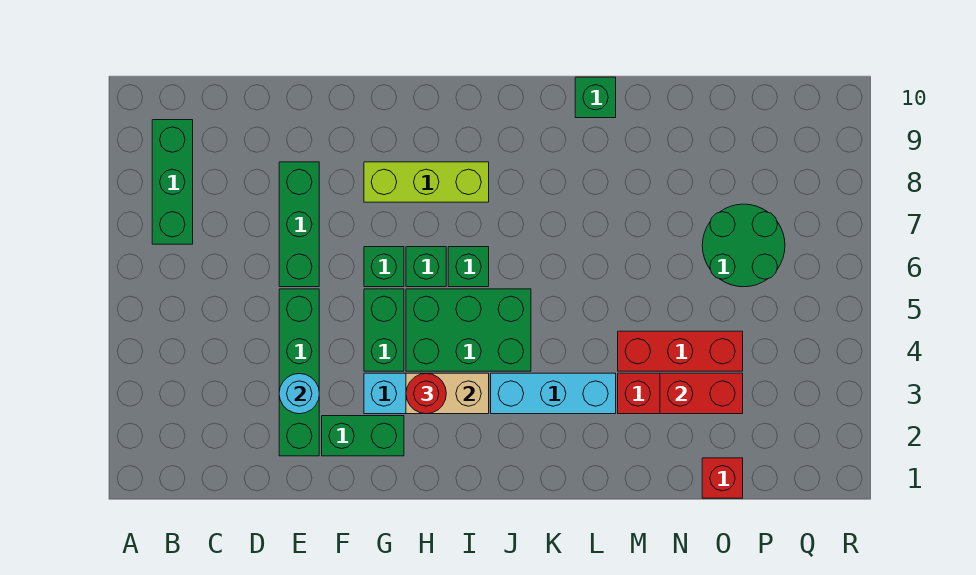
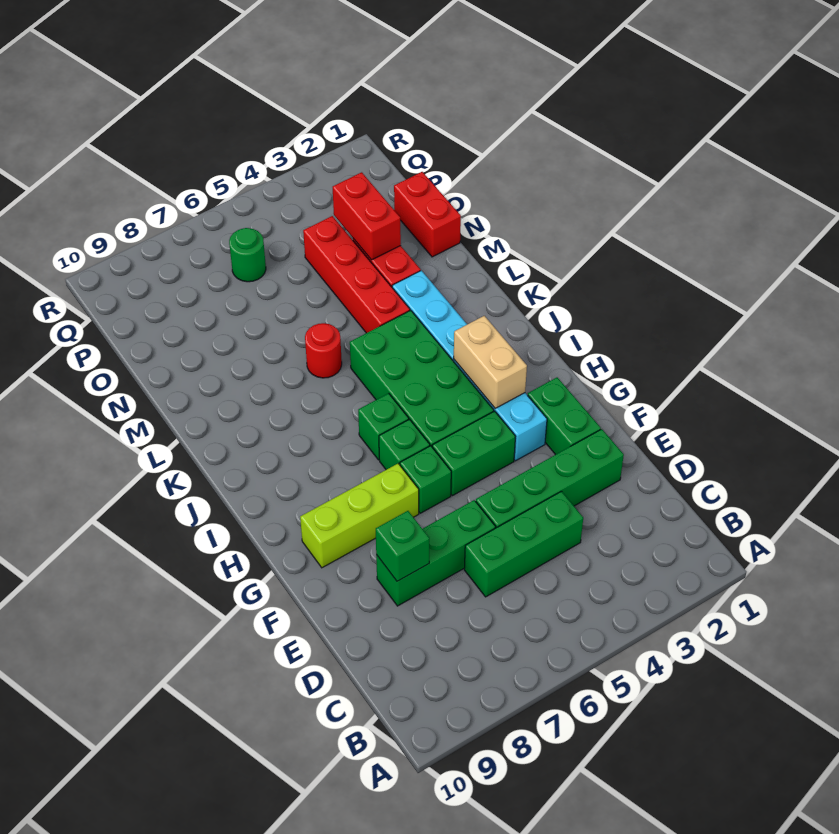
green 1x3 brick [152,120,193,244] -> green 1x3 brick moved to [464,491,583,597]
cyan 1x1 round brick [279,374,319,414] -> none
lime 1x3 brick [364,162,489,202] -> lime 1x3 brick turned to [300,464,419,568]
red 1x1 round brick [406,374,446,414] -> red 1x1 round brick moved to [305,323,342,378]
green 2x3 brick [406,289,531,371] -> green 2x4 brick [350,310,494,446]
green 1x1 brick [575,77,616,118] -> green 1x1 brick moved to [376,511,429,581]
red 1x3 brick [618,331,743,371] -> red 1x4 brick [303,216,410,333]
red 1x1 brick [702,458,743,498] -> red 1x2 brick [394,172,461,257]
green 2x2 round brick [702,204,785,287] -> green 1x1 round brick [229,228,266,282]

